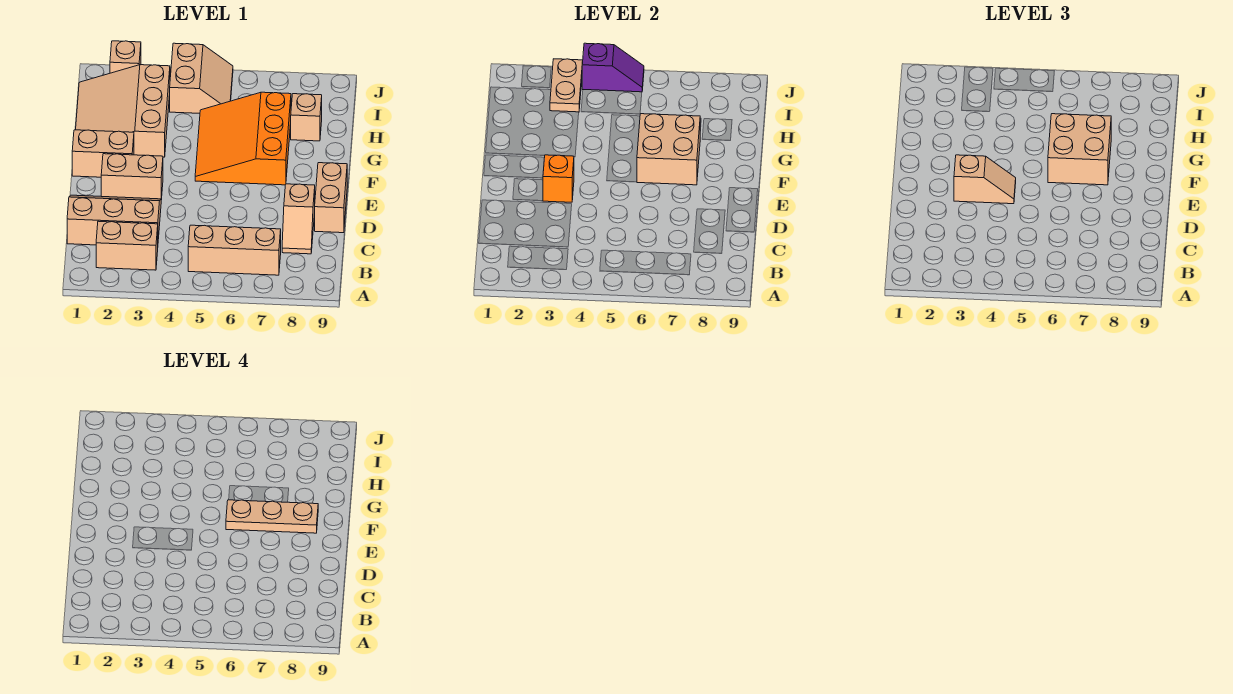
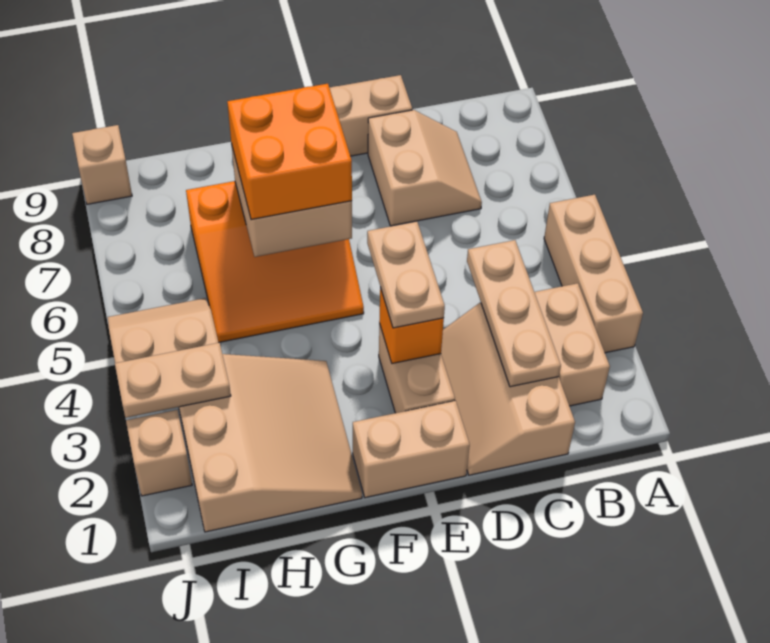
tan 1x3 brick [188,225,281,275] -> tan 1x3 brick moved to [544,195,643,353]
tan 1x2 slope [282,184,315,254] -> tan 2x2 slope [368,110,482,226]
tan 1x2 slope [954,155,1016,204] -> tan 1x2 plate [367,222,445,328]
tan 1x2 brick [72,130,134,177] -> tan 1x2 brick turned to [353,401,470,498]
tan 2x2 brick [1048,114,1111,185] -> orange 2x2 brick [227,84,352,220]
tan 1x3 plate [226,500,318,533] -> tan 1x3 plate moved to [467,240,561,387]
tan 3x3 slope [76,65,170,157] -> tan 3x3 slope turned to [179,354,362,532]
tan 1x1 brick [291,94,322,141] -> tan 1x1 brick moved to [72,125,132,204]
purple 1x2 slope [582,43,644,92] -> none

